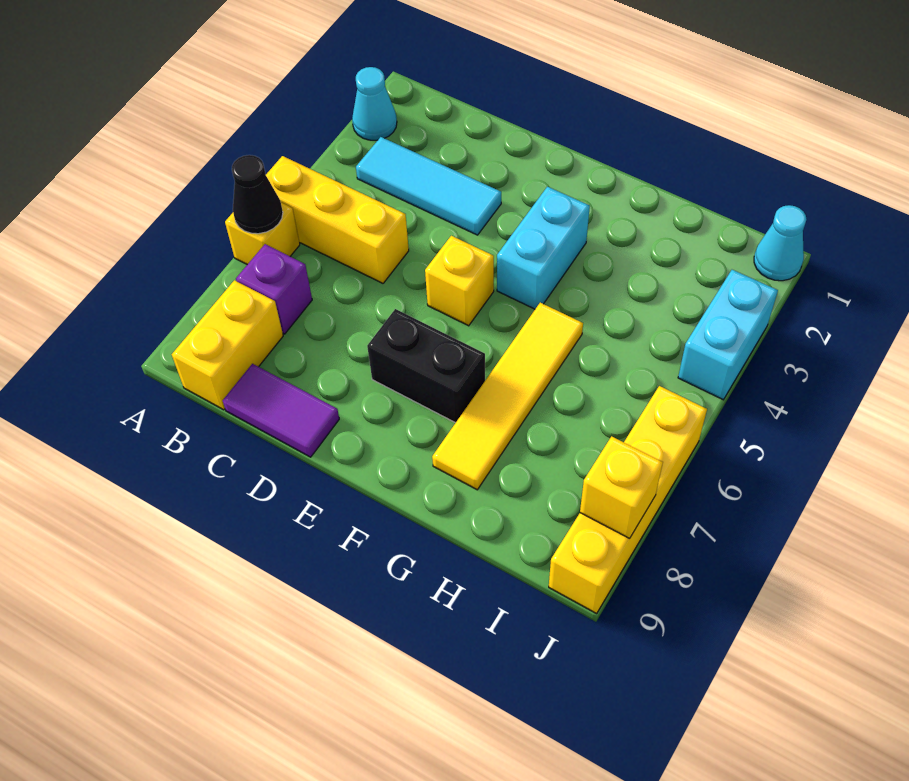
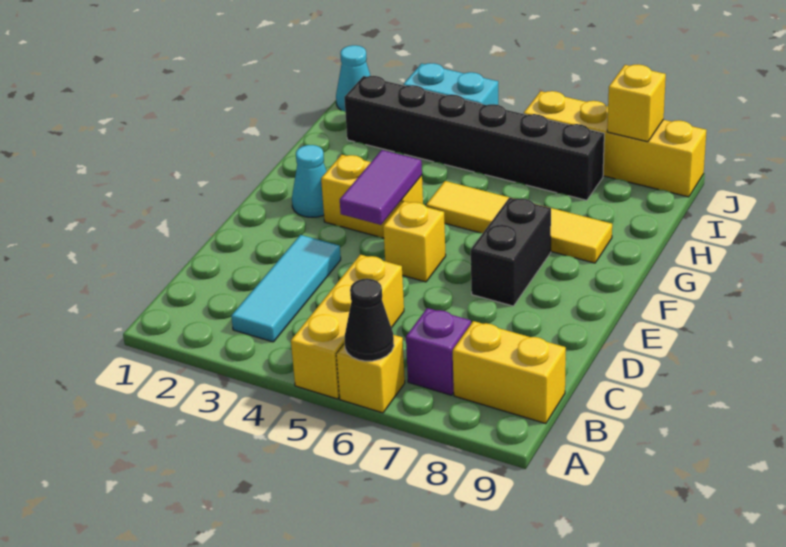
cyan 1x1 cone [352,67,397,140] -> cyan 1x1 cone moved to [292,145,327,217]
purple 1x2 tile [223,364,339,457] -> purple 1x2 tile moved to [340,150,422,225]
cyan 1x2 brick [497,187,590,309] -> yellow 1x2 brick [321,155,423,238]
none -> black 1x6 brick [344,76,604,200]

